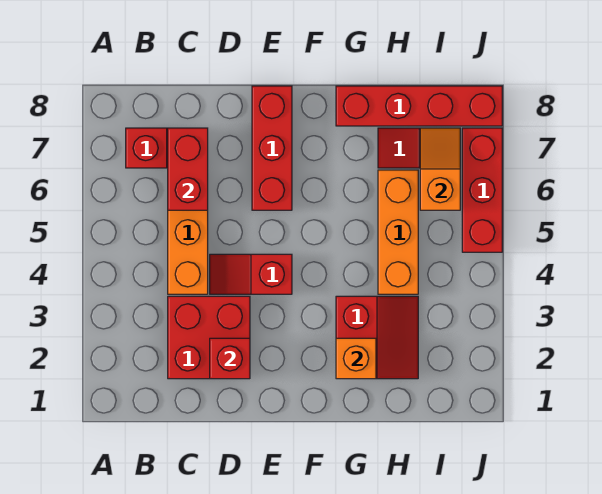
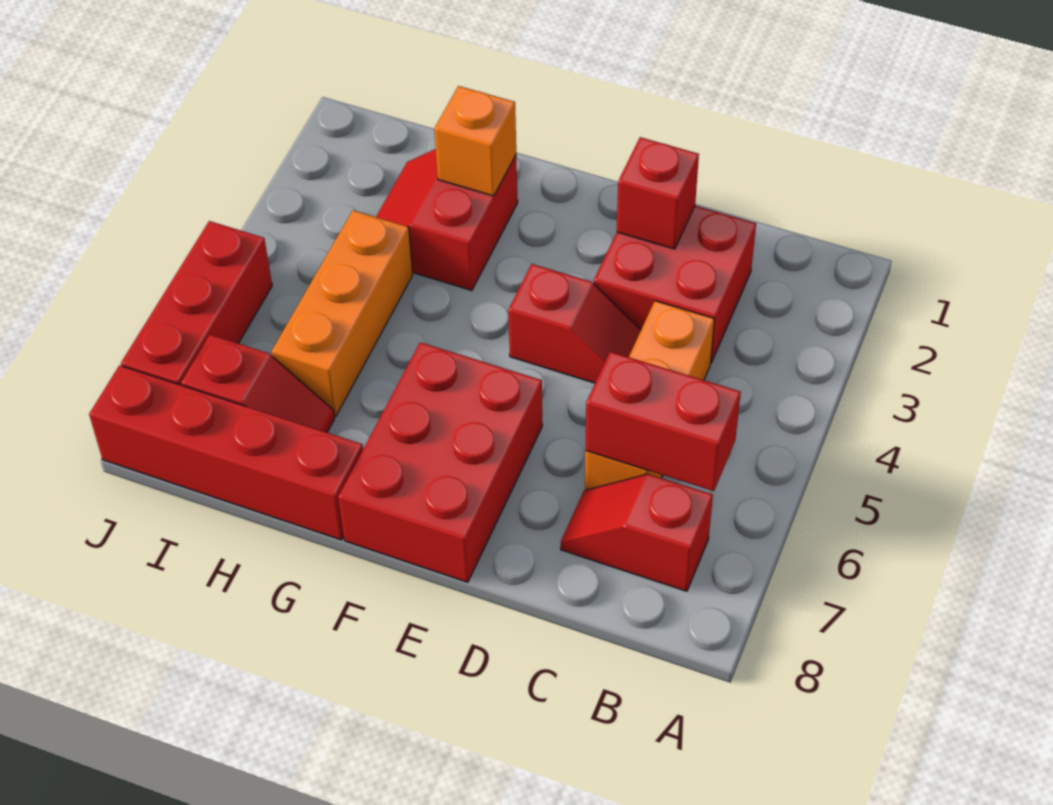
red 1x2 brick [168,128,208,210] -> red 1x2 brick turned to [586,352,741,491]
red 1x3 brick [252,86,292,210] -> red 2x3 brick [338,342,542,582]
orange 1x2 slope [420,128,460,210] -> none

